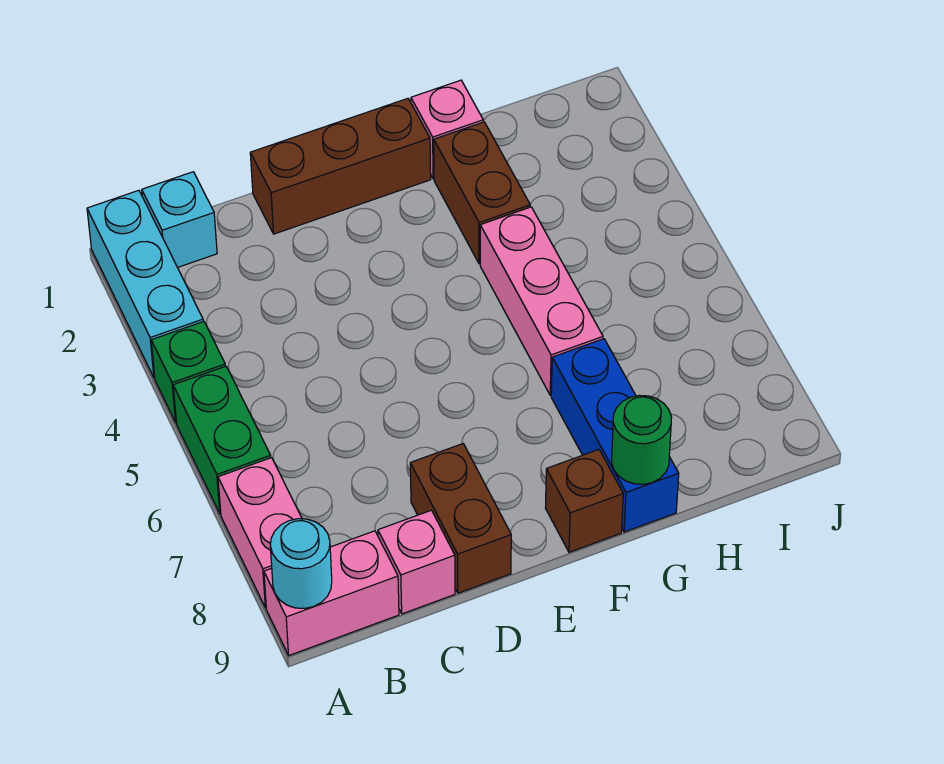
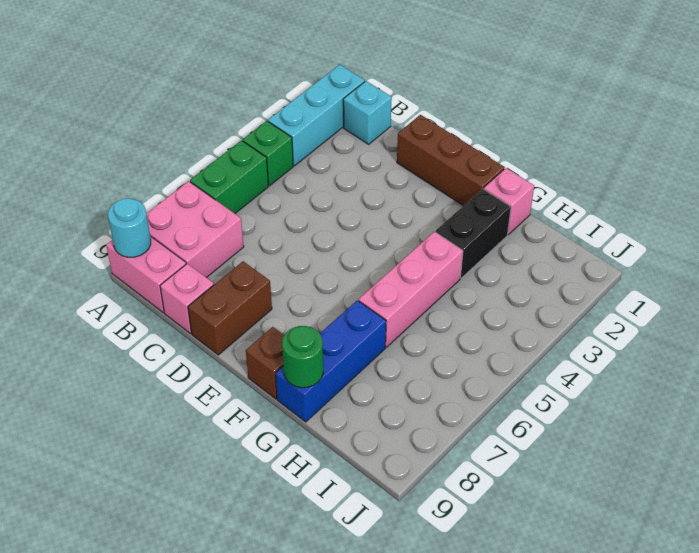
pink 1x2 brick [218,458,302,608] -> pink 2x2 brick [147,181,244,278]
brown 1x2 brick [434,122,530,264] -> black 1x2 brick [436,189,511,278]

